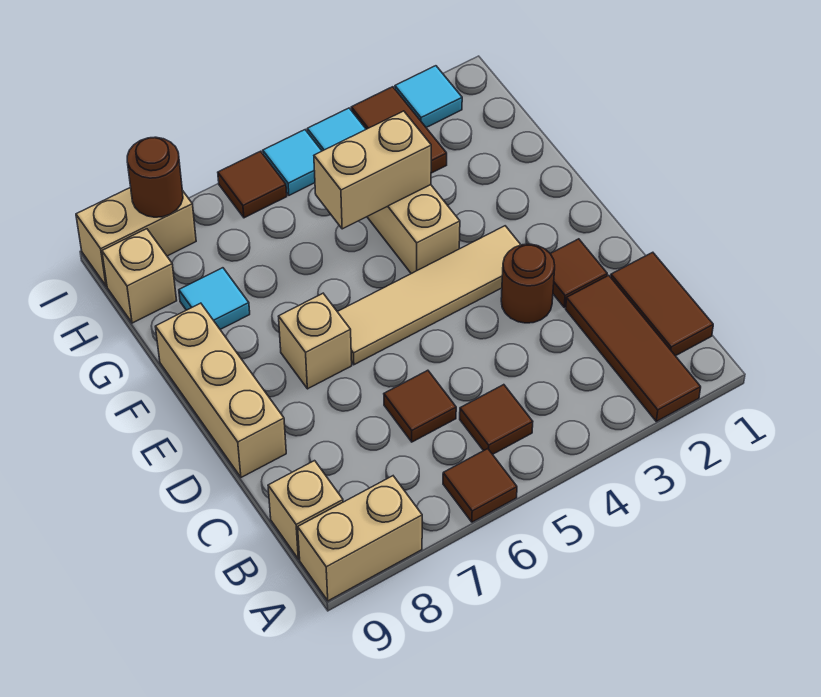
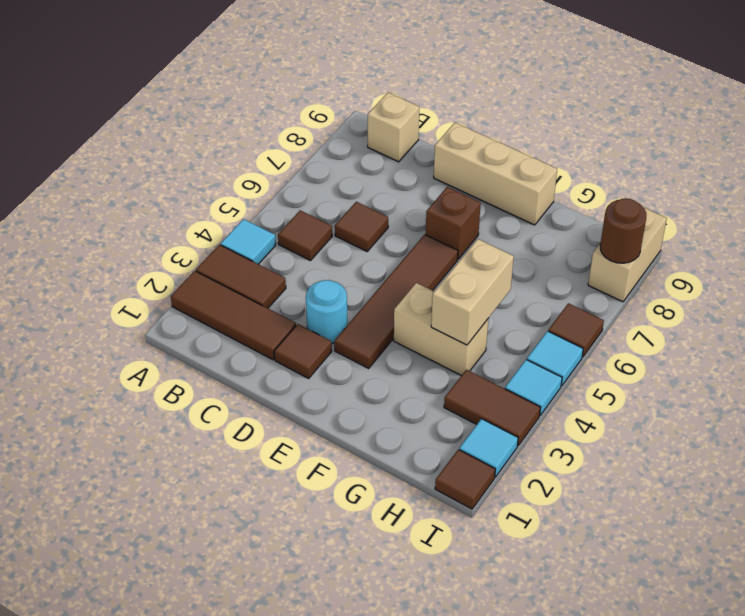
brown 1x1 tile [443,449,517,522] -> brown 1x1 tile moved to [435,449,495,509]
tan 1x2 brick [298,476,422,601] -> none
brown 1x2 tile [611,252,713,356] -> brown 1x2 tile moved to [196,245,286,308]
brown 1x1 round brick [501,244,555,323] -> cyan 1x1 round brick [306,280,348,343]
tan 1x4 tile [337,226,521,365] -> brown 1x4 tile [334,235,458,368]
tan 1x1 brick [278,293,352,389] -> brown 1x1 brick [426,187,481,259]
cyan 1x1 tile [179,268,250,329] -> cyan 1x1 tile moved to [221,219,276,264]
tan 1x1 brick [102,229,177,323] -> none

